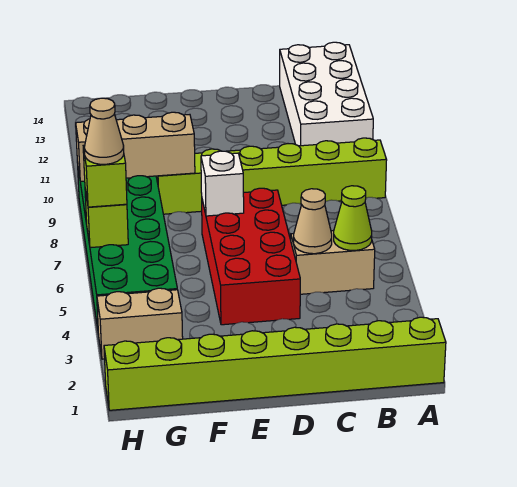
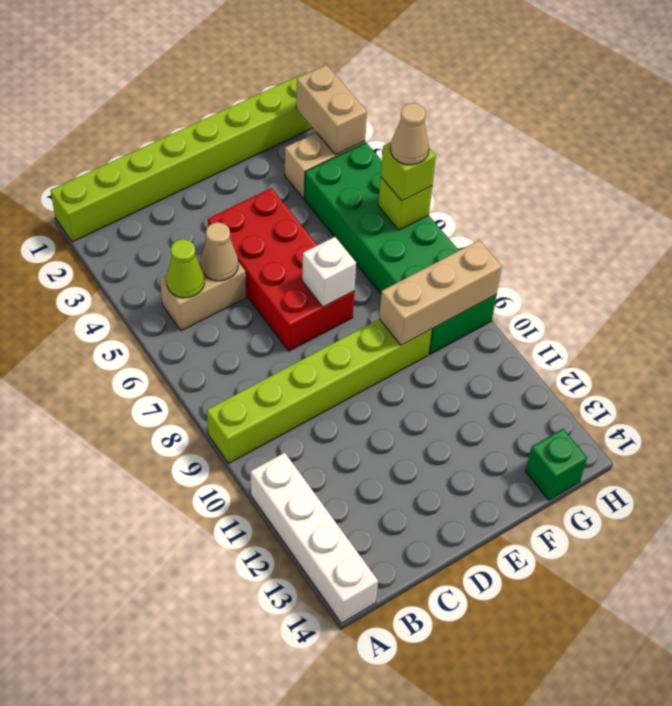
white 2x4 brick [280,42,373,146] -> white 1x4 brick [250,453,378,623]
none -> green 1x1 brick [525,429,587,500]
none -> tan 1x2 brick [296,65,367,155]

